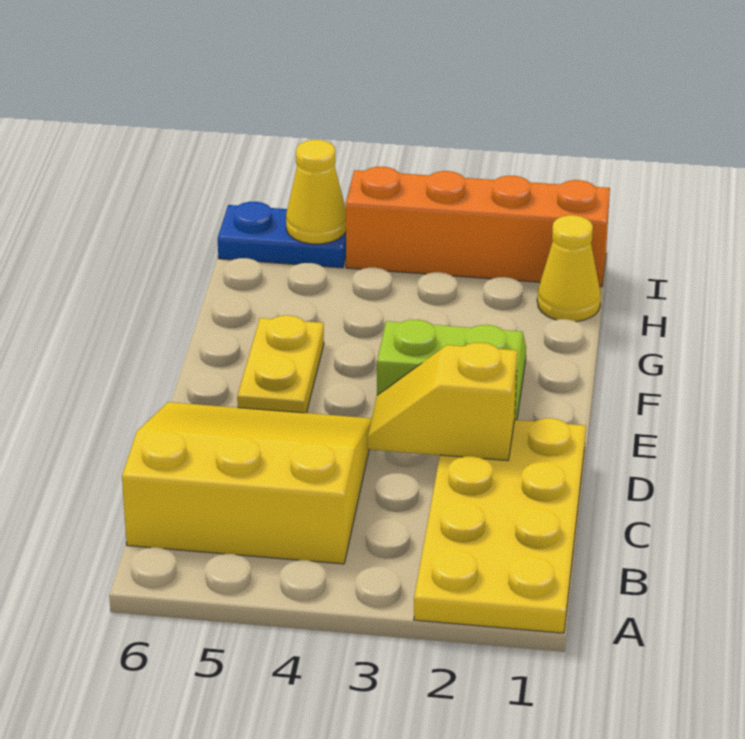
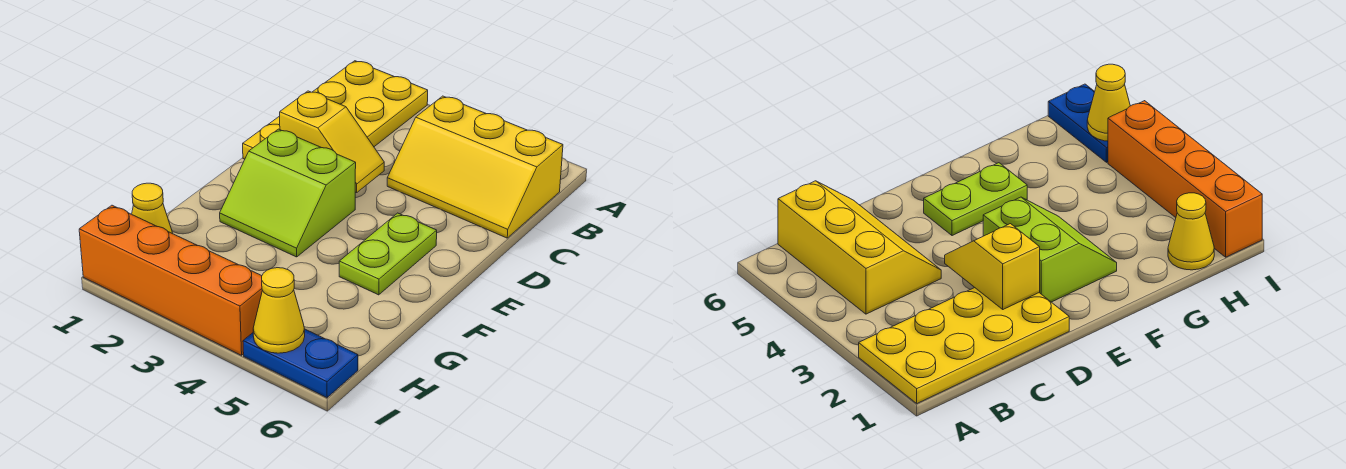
yellow 3x3 slope [122,402,372,564] -> yellow 2x3 slope [387,96,563,238]
yellow 1x2 plate [237,315,324,413] -> lime 1x2 plate [339,213,437,295]

